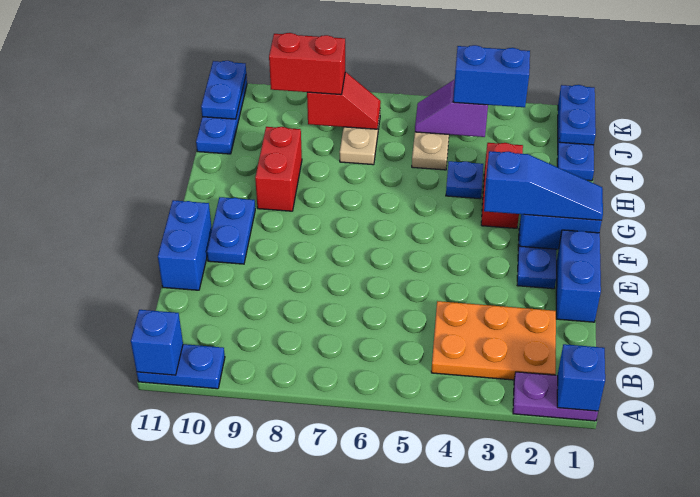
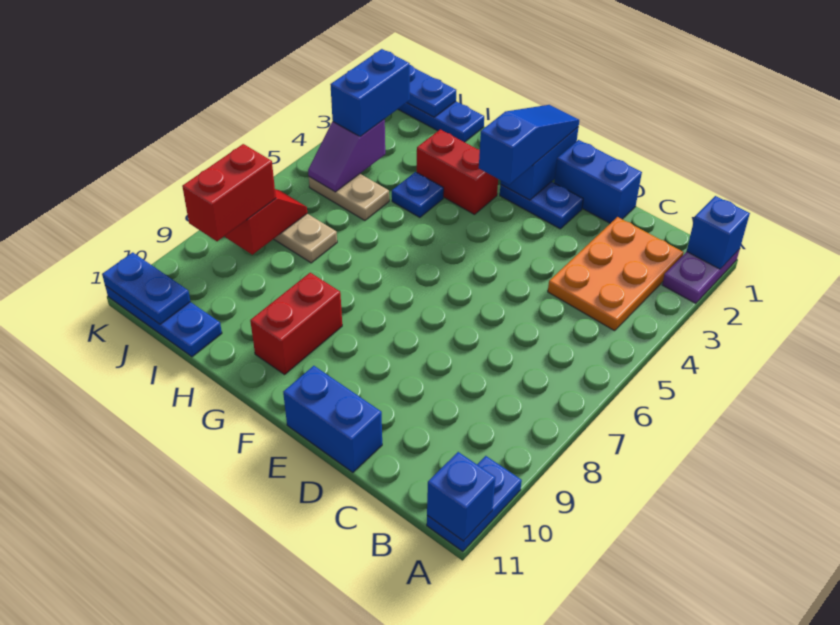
blue 1x2 plate [207,197,255,264] -> none
red 1x2 brick [255,127,302,211] -> red 1x2 brick turned to [250,273,342,375]

